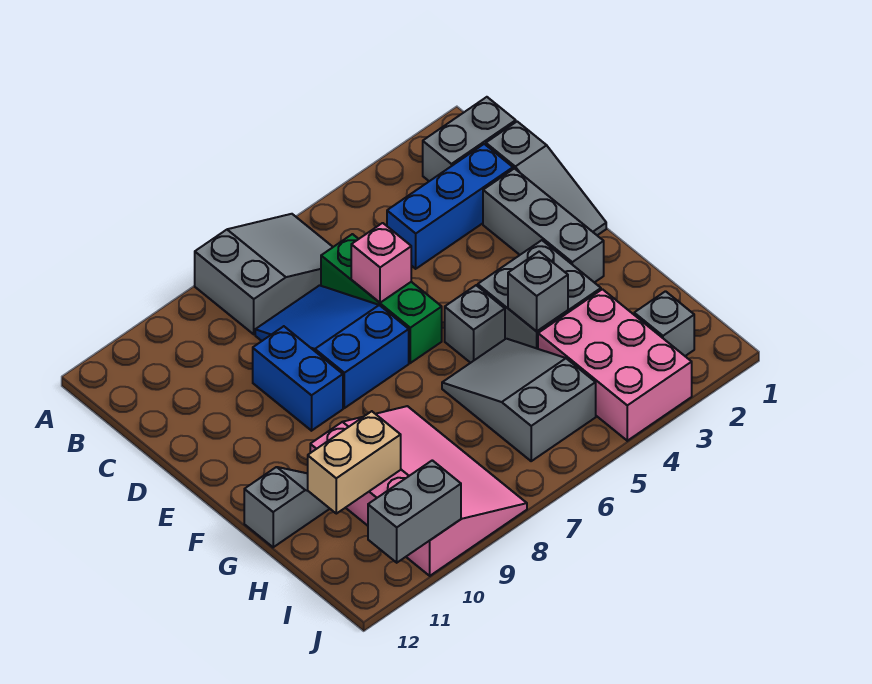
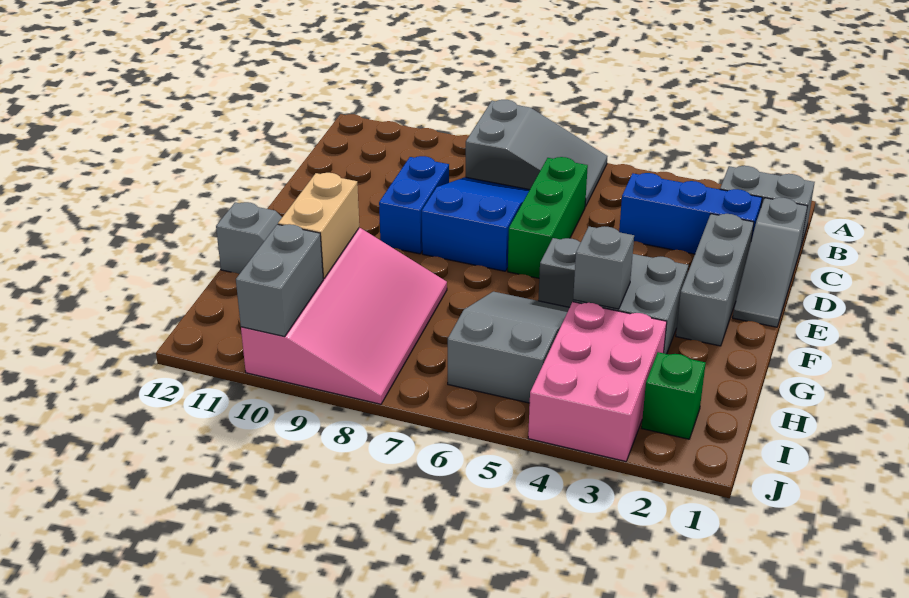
pink 1x1 brick [351,223,411,303] -> none
tan 1x2 brick [308,411,401,514] -> tan 1x2 brick turned to [278,173,359,279]
grey 1x1 brick [634,291,694,356] -> green 1x1 brick [642,352,706,439]
grey 1x2 brick [368,460,461,563] -> grey 1x2 brick turned to [236,224,323,337]

